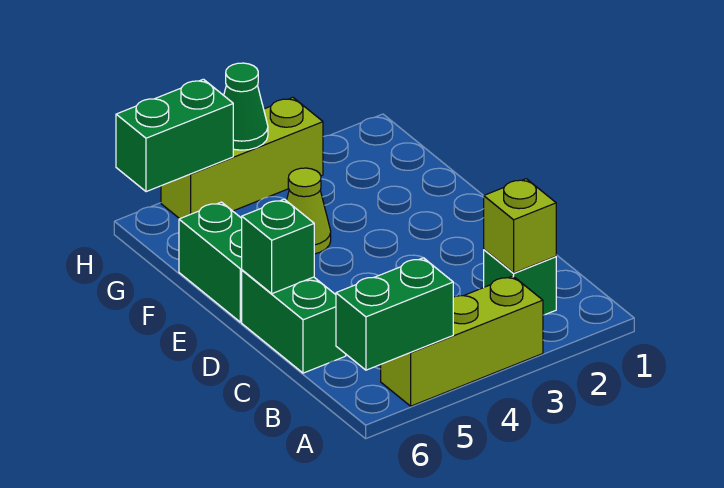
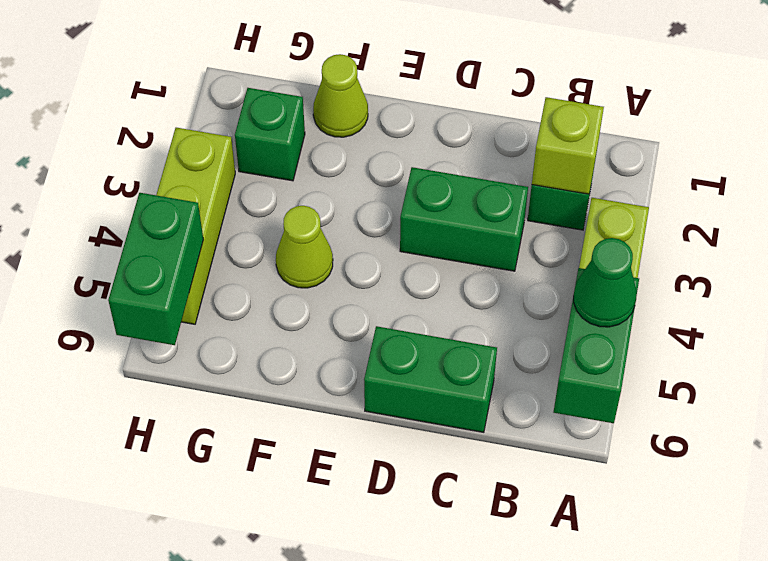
green 1x1 brick [242,199,314,294] -> green 1x1 brick moved to [235,88,305,181]
green 1x2 brick [179,202,242,322] -> green 1x2 brick moved to [400,167,528,271]
none -> lime 1x1 cone [313,54,368,137]
green 1x1 cone [224,63,268,150] -> green 1x1 cone moved to [574,238,636,327]

